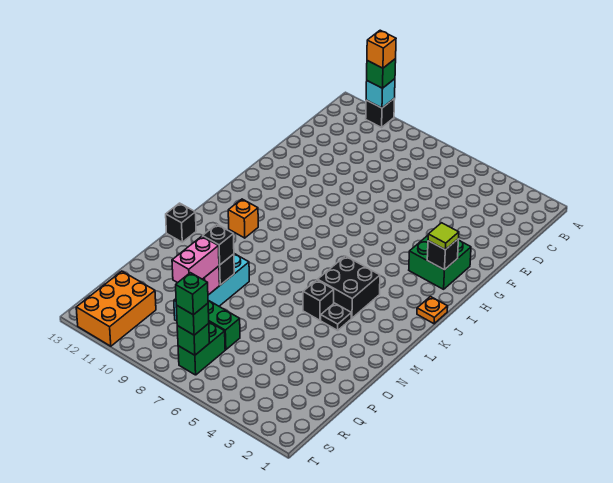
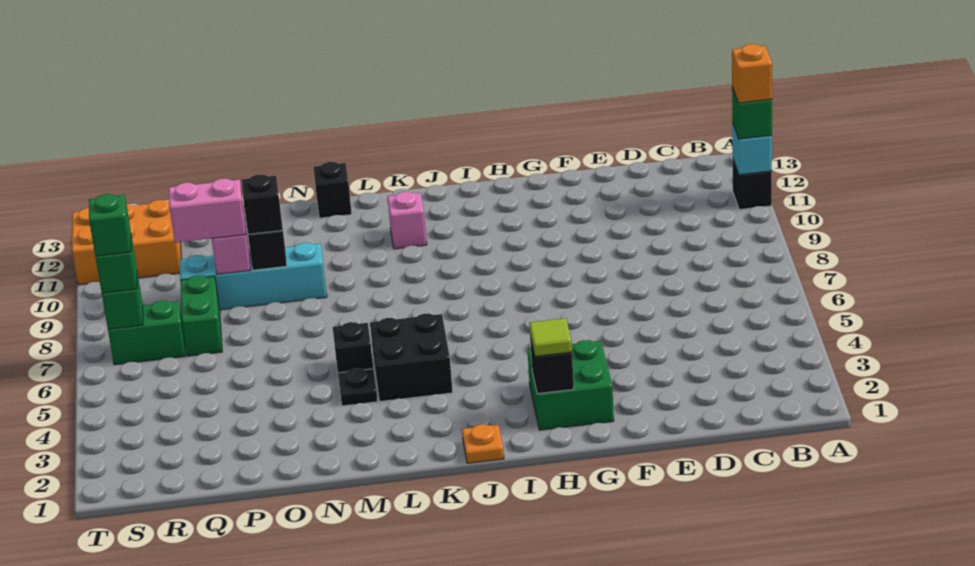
orange 1x1 brick [228,199,258,238] -> pink 1x1 brick [388,192,427,249]

